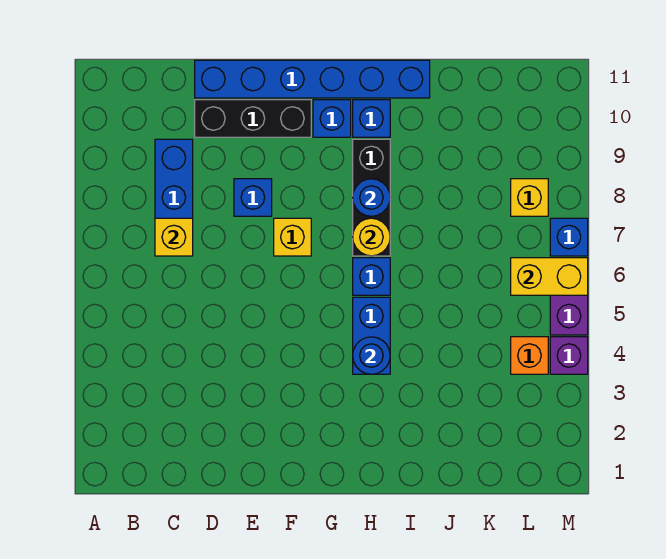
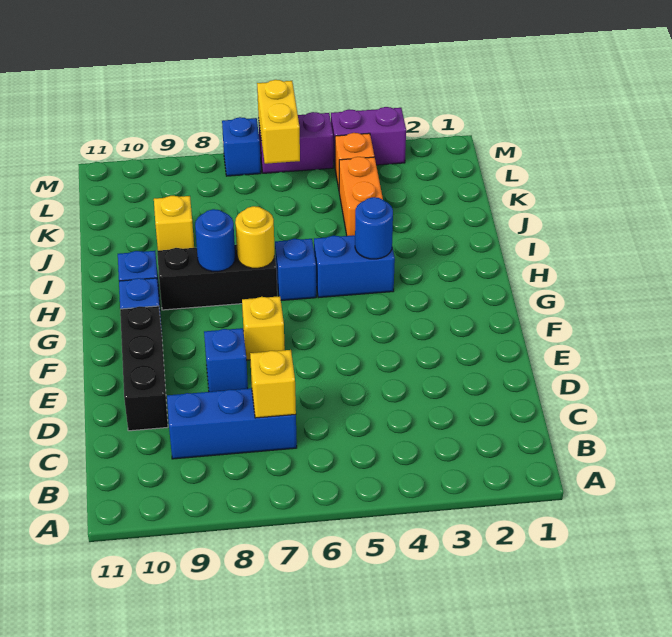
blue 1x6 brick [195,60,430,98] -> none
none -> orange 1x2 brick [339,157,383,236]
yellow 1x1 brick [511,179,548,216] -> yellow 1x1 brick moved to [154,196,194,250]
purple 1x1 brick [550,337,588,374] -> purple 1x2 brick [331,107,406,166]

